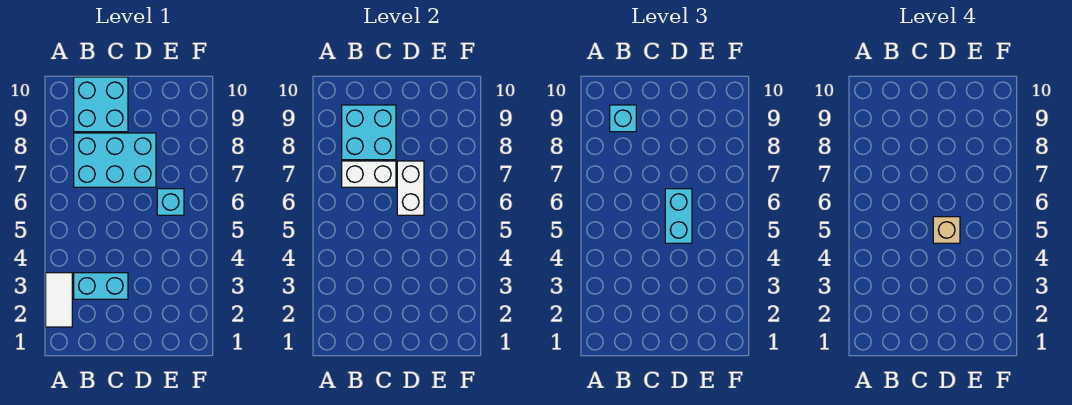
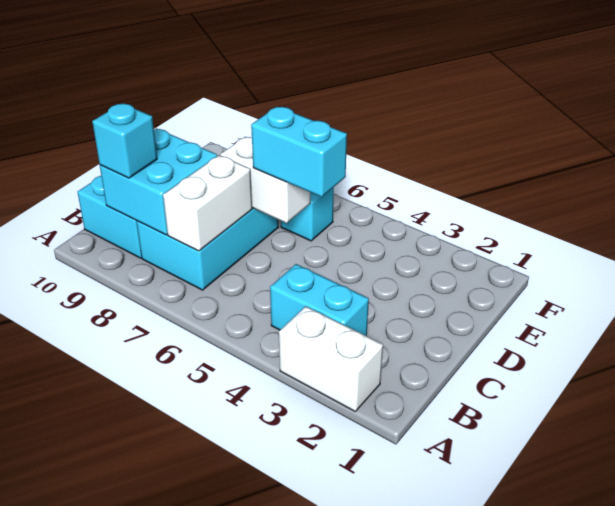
white 1x2 tile [46,273,72,327] -> white 1x2 brick [279,306,383,411]
cyan 1x2 brick [74,273,128,299] -> cyan 1x2 brick turned to [270,264,369,336]
tan 1x1 brick [933,217,960,243] -> none

